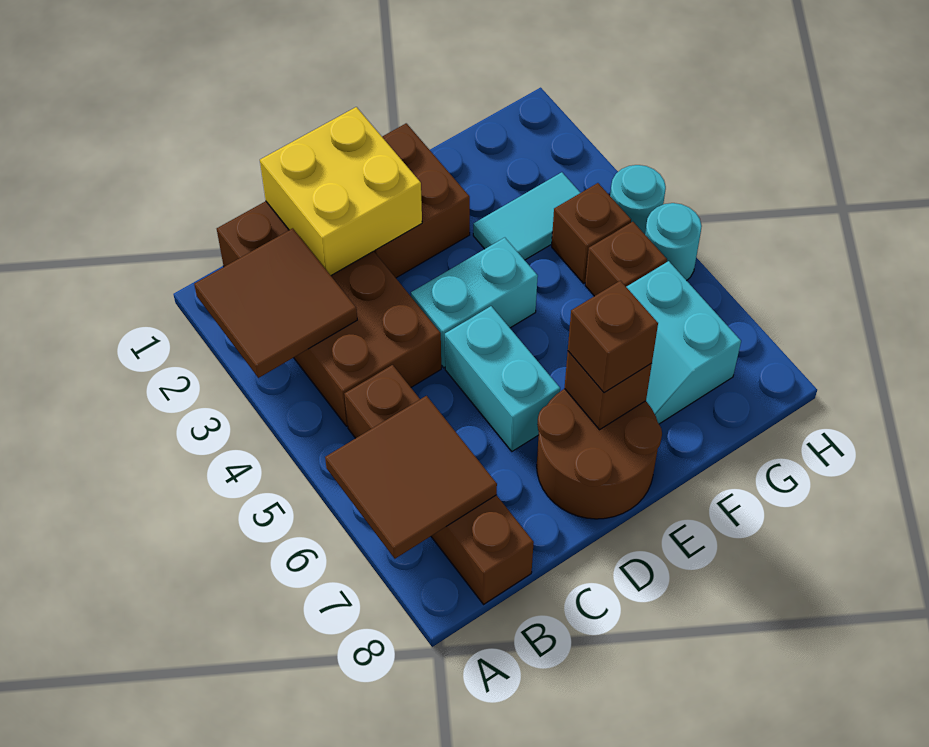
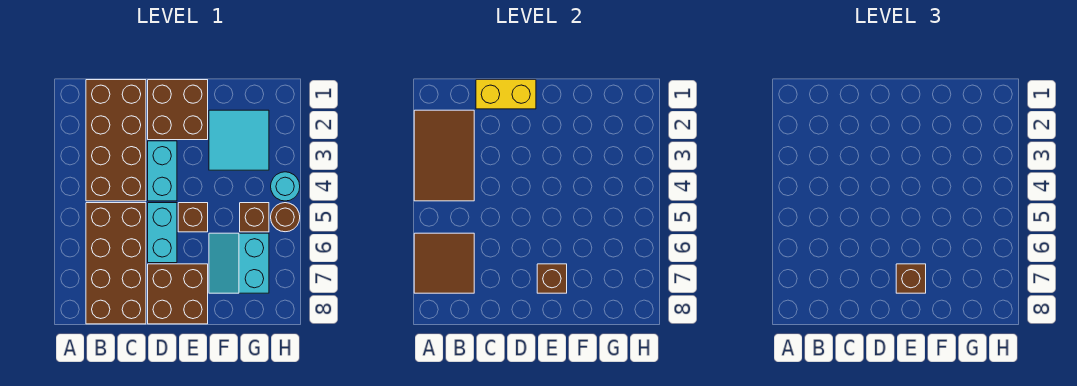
brown 2x2 tile [194,228,357,378] -> brown 2x3 tile [414,110,474,201]
brown 1x4 brick [345,365,534,604] -> brown 2x4 brick [86,203,146,324]
yellow 2x2 brick [260,107,422,275] -> yellow 1x2 brick [476,80,536,109]
cyan 1x2 brick [411,238,538,368] -> cyan 1x2 brick turned to [148,141,177,201]
brown 2x2 round brick [537,389,662,519] -> brown 2x2 brick [148,264,208,324]
cyan 1x2 tile [473,172,580,260] -> cyan 2x2 tile [209,110,269,170]
brown 1x1 brick [552,183,631,283] -> brown 1x1 brick moved to [178,203,208,232]
cyan 1x1 round brick [645,203,702,280] -> brown 1x1 round brick [271,203,300,232]

